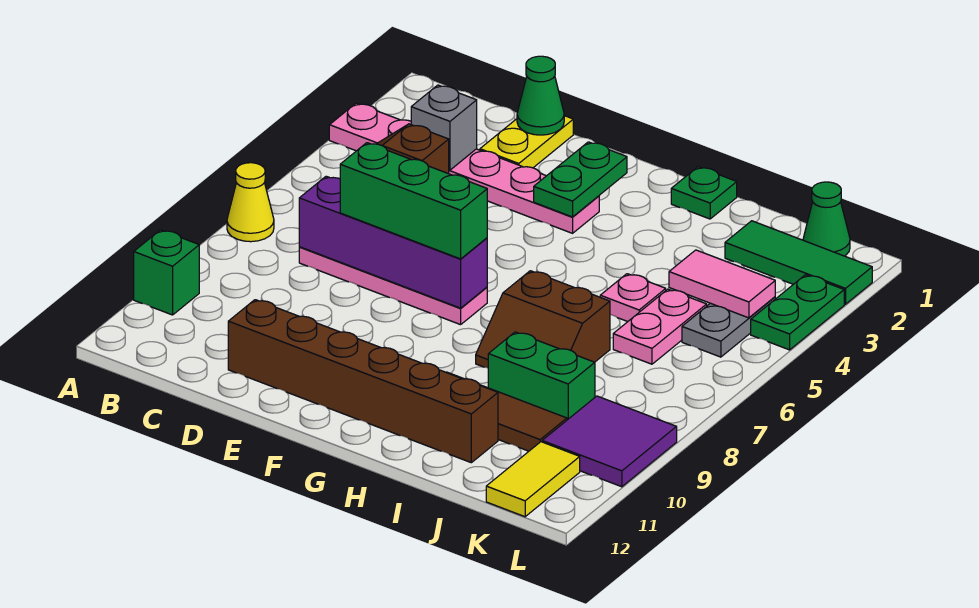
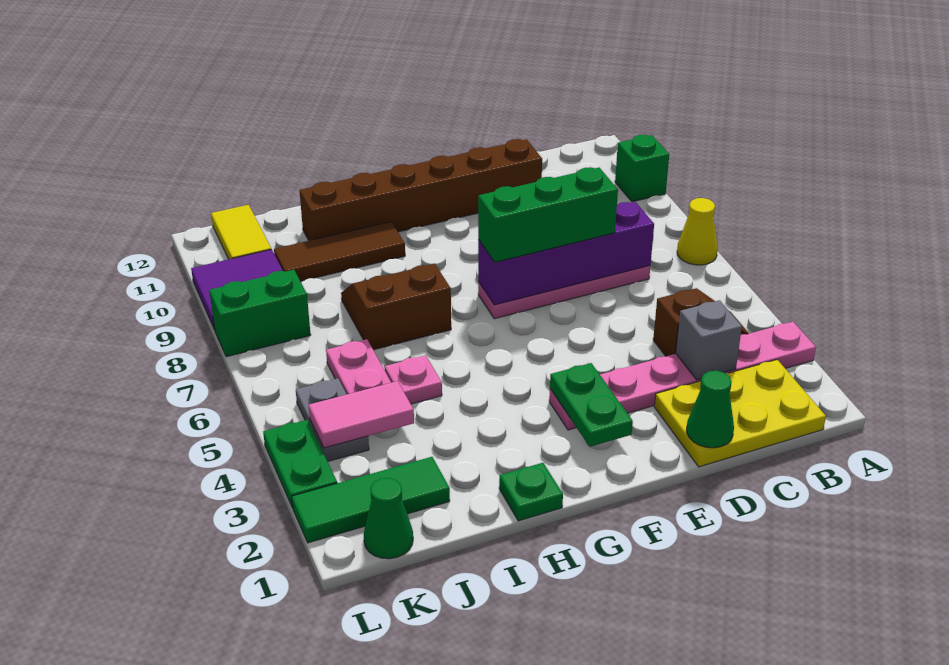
yellow 1x2 plate [480,116,573,168] -> yellow 2x3 plate [655,360,826,467]
green 1x2 brick [488,332,595,420] -> green 1x2 brick moved to [209,270,311,357]

